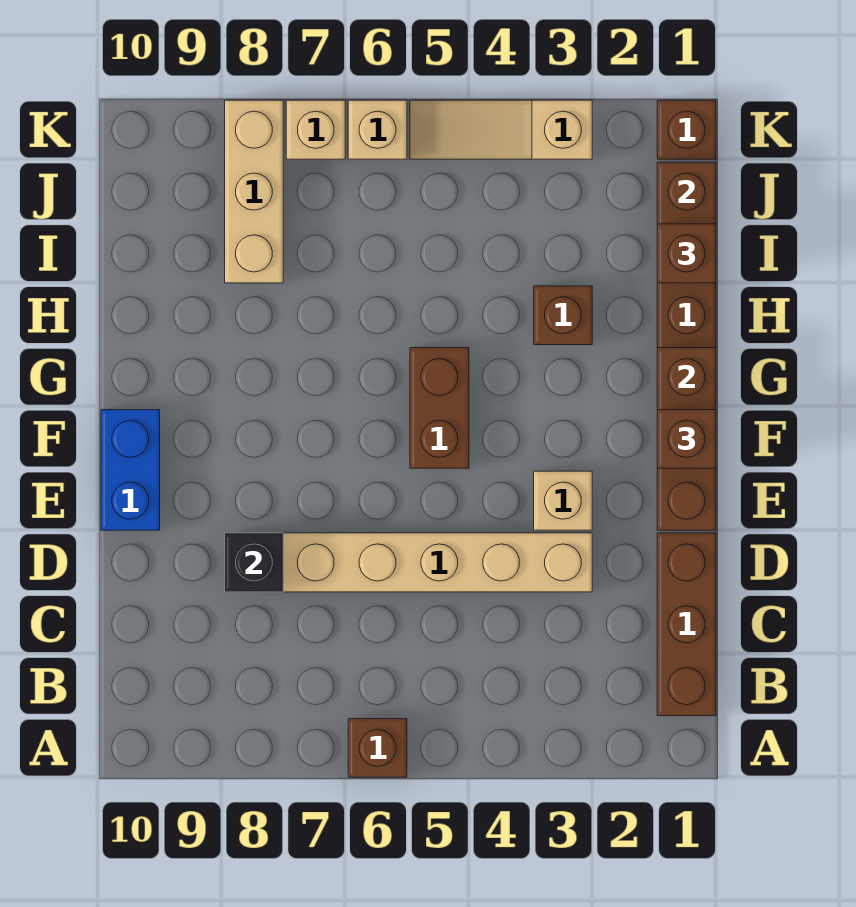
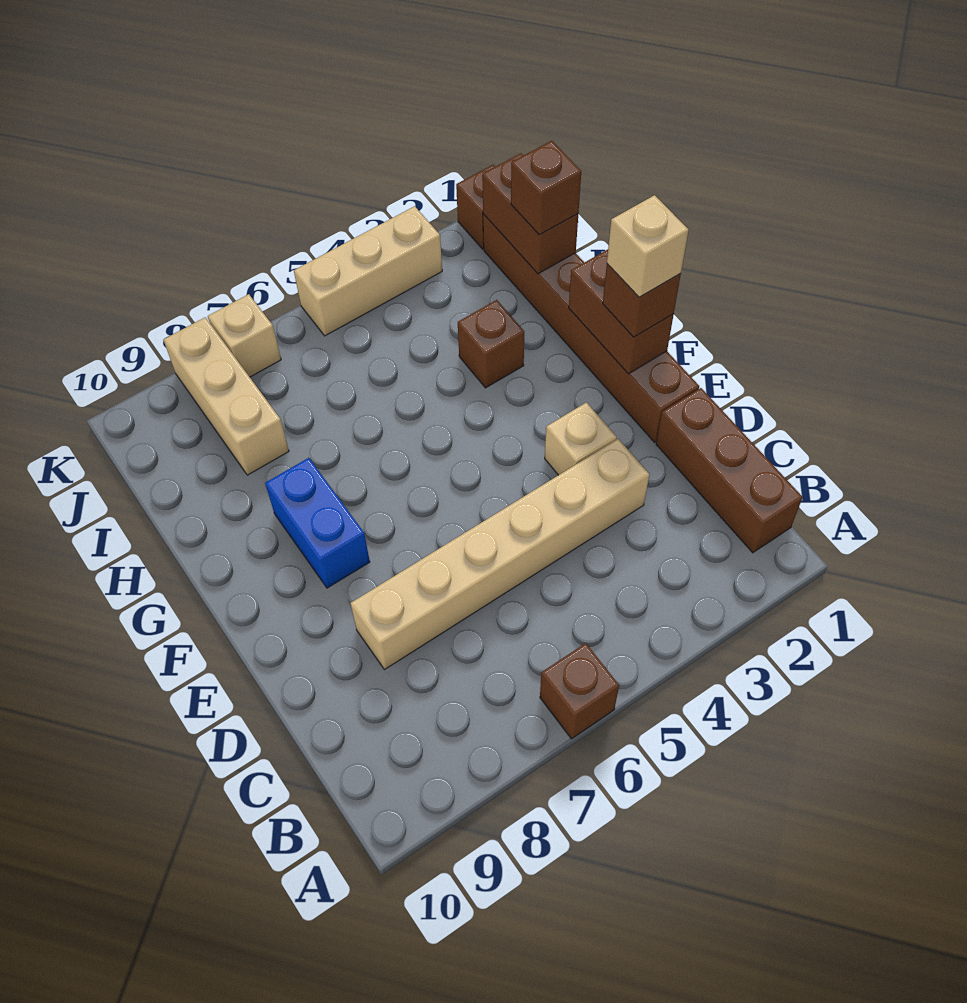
black 1x1 brick [225,533,283,592] -> none
blue 1x2 brick [101,410,160,530] -> blue 1x2 brick moved to [265,458,370,588]
brown 1x2 brick [410,348,469,468] -> none
tan 1x3 slope [410,100,592,159] -> tan 1x3 brick [294,206,442,336]
tan 1x1 brick [348,100,407,159] -> tan 1x1 brick moved to [607,195,689,297]

